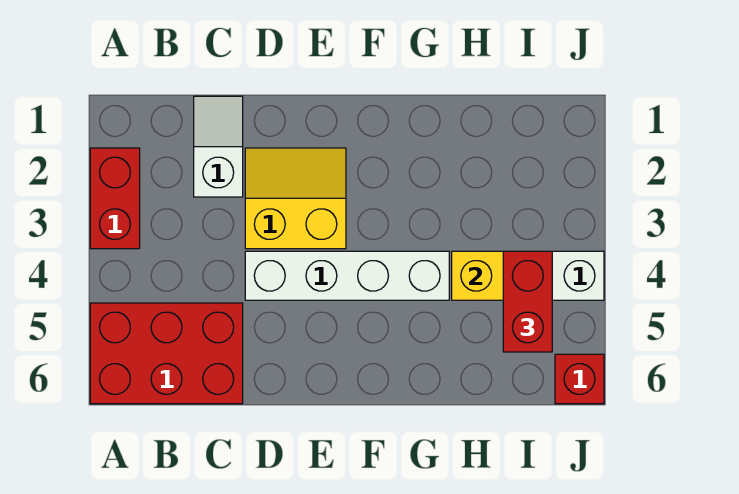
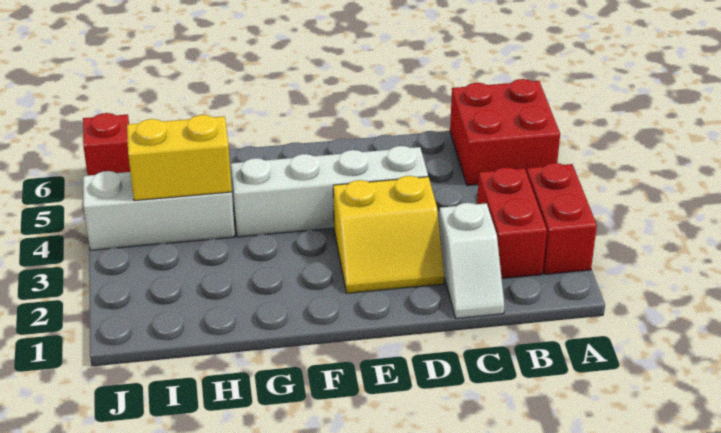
red 2x3 brick [90,303,243,404] -> red 2x2 brick [450,79,560,186]
red 1x2 brick [503,251,552,352] -> red 1x2 brick moved to [477,167,547,279]

